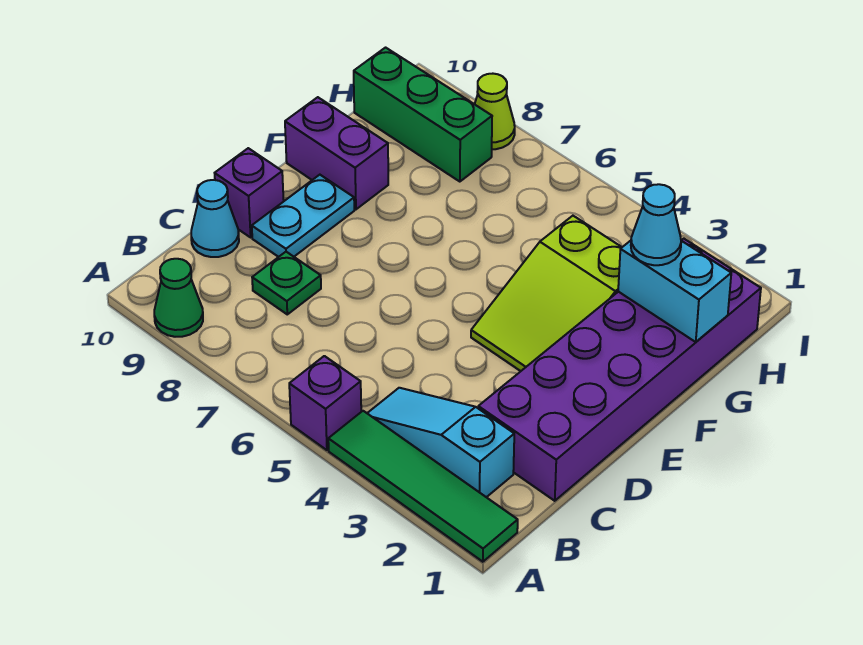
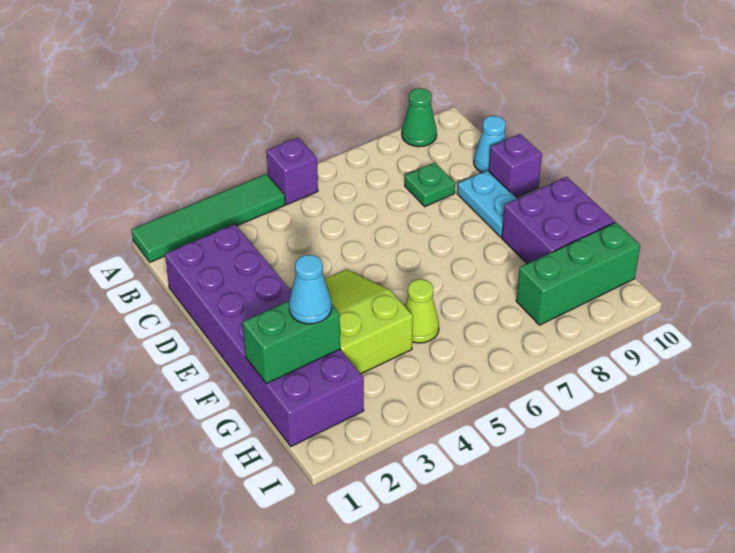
cyan 1x3 slope [367,388,514,497] -> none
purple 1x2 brick [285,97,388,209] -> purple 2x2 brick [502,177,615,264]
cyan 1x2 brick [618,241,731,342] -> green 1x2 brick [243,301,340,384]
lime 1x1 cone [475,74,515,149] -> lime 1x1 cone moved to [405,279,439,343]

